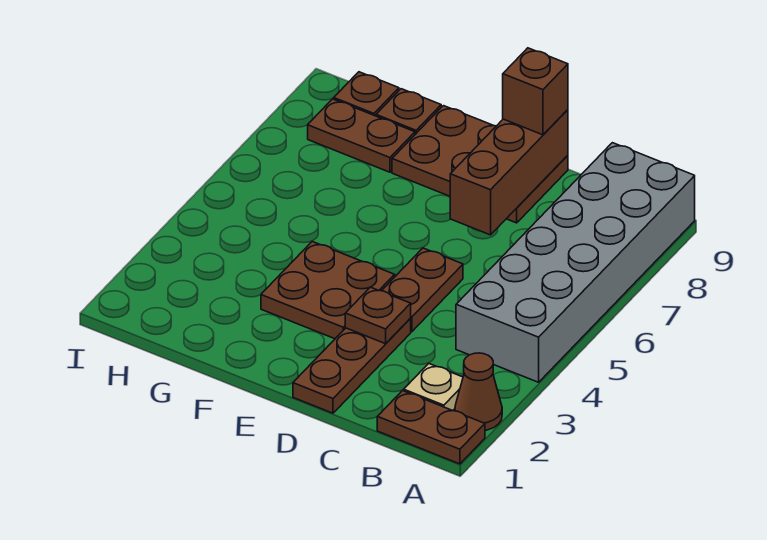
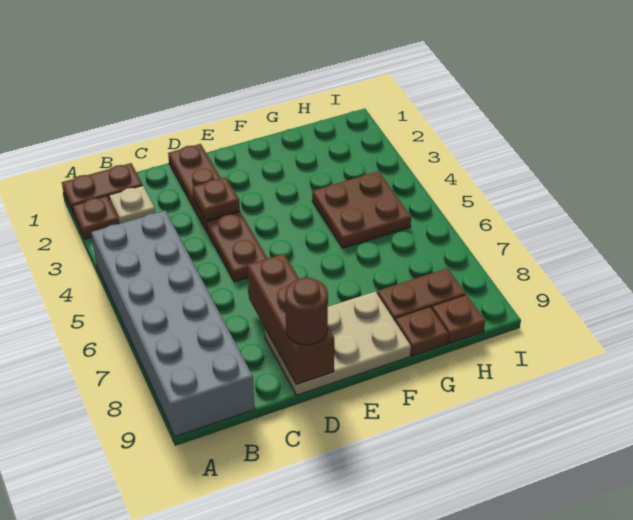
brown 1x1 cone [455,353,502,430] -> brown 1x1 plate [73,196,119,239]
brown 2x3 plate [392,106,568,223] -> tan 2x3 plate [264,291,411,395]
brown 1x1 brick [503,48,568,135] -> brown 1x1 round brick [285,277,328,345]
brown 2x2 plate [261,242,395,339] -> brown 2x2 plate moved to [312,171,411,248]

